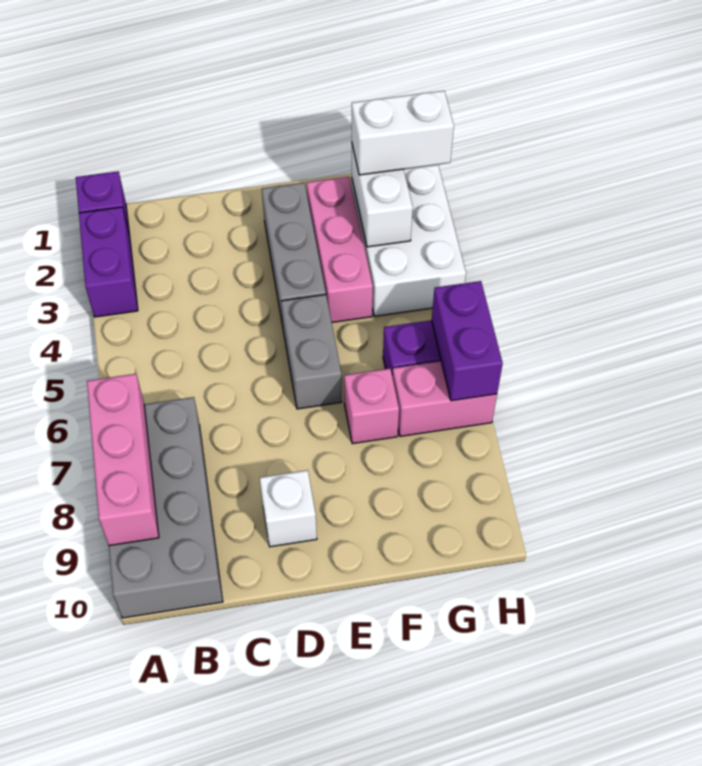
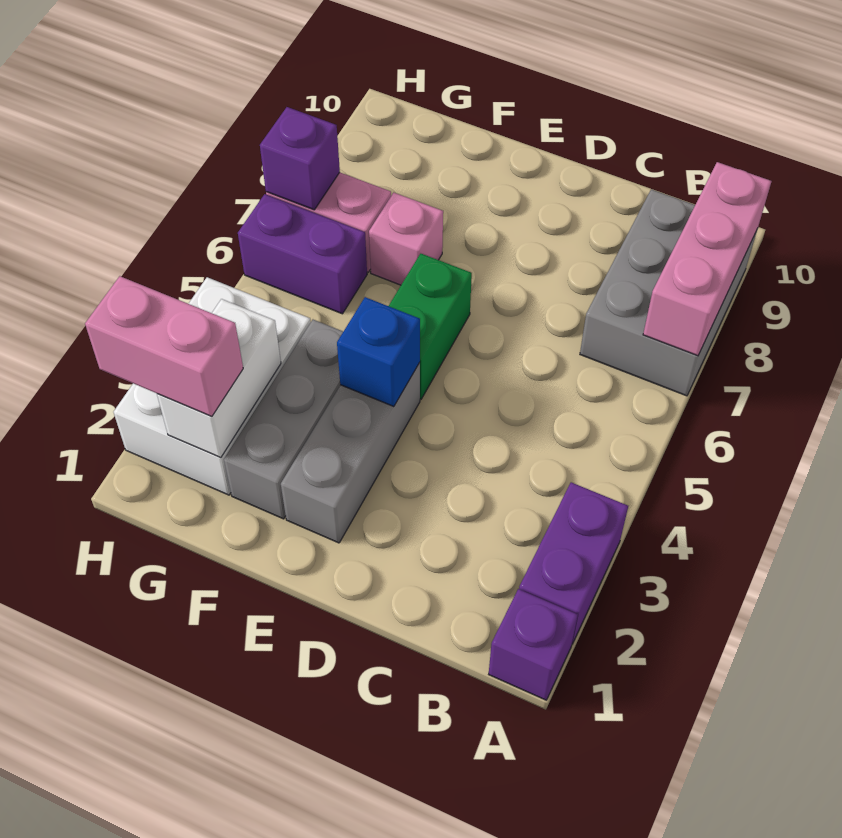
grey 2x4 brick [109,397,223,618] -> grey 2x3 brick [580,189,757,396]
white 1x1 brick [260,470,317,547] -> none
none -> blue 1x1 brick [337,297,420,407]
grey 1x2 brick [281,294,342,409] -> green 1x2 brick [389,254,472,399]
pink 1x3 brick [307,177,373,322] -> grey 1x3 brick [224,320,343,519]
white 1x2 brick [352,91,454,175] -> pink 1x2 brick [85,276,243,416]
purple 1x2 brick [432,281,503,401] -> purple 1x1 brick [260,107,340,210]

